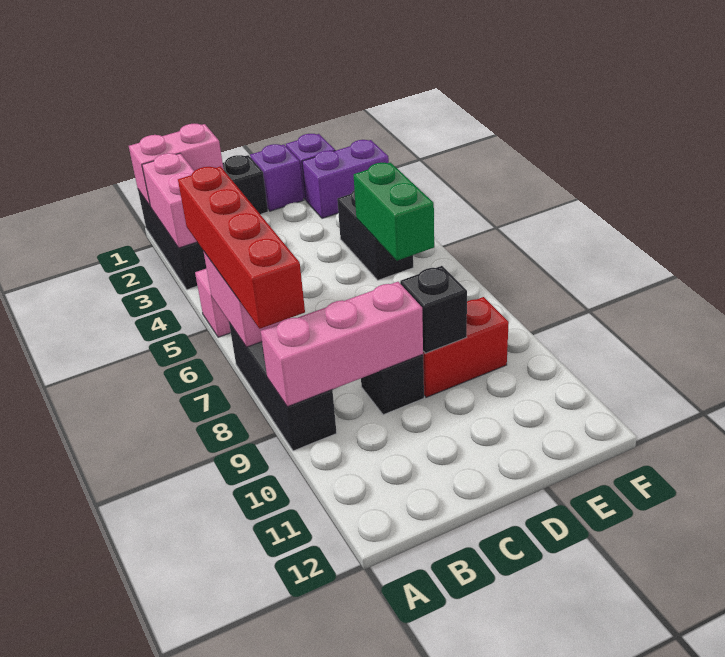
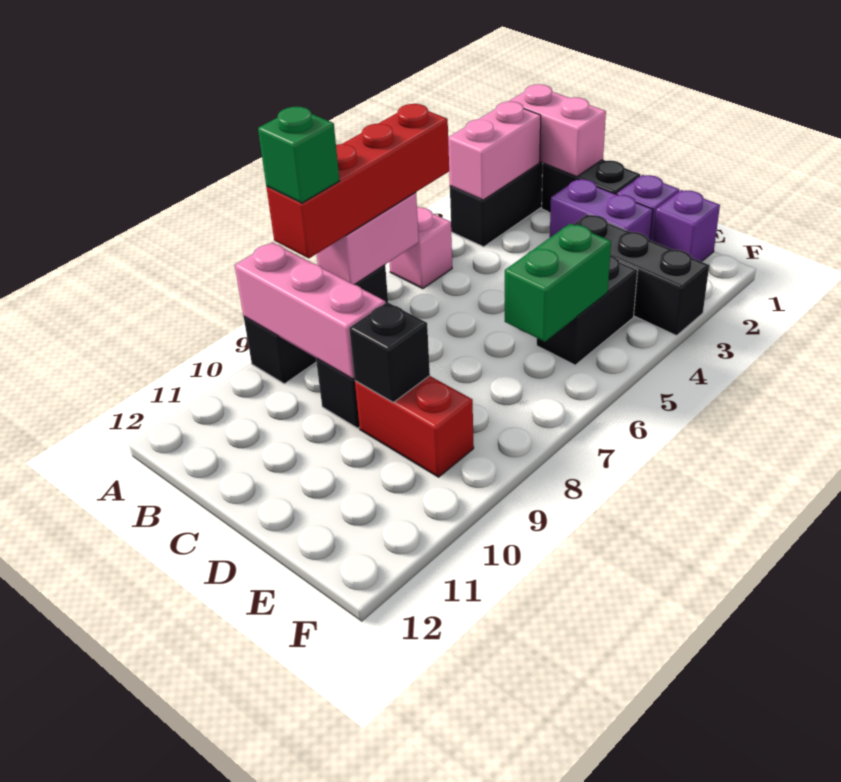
none -> green 1x1 brick [258,107,340,203]
none -> black 1x3 brick [573,214,709,336]
purple 1x2 brick [302,140,389,218] -> purple 1x2 brick moved to [550,179,653,240]

